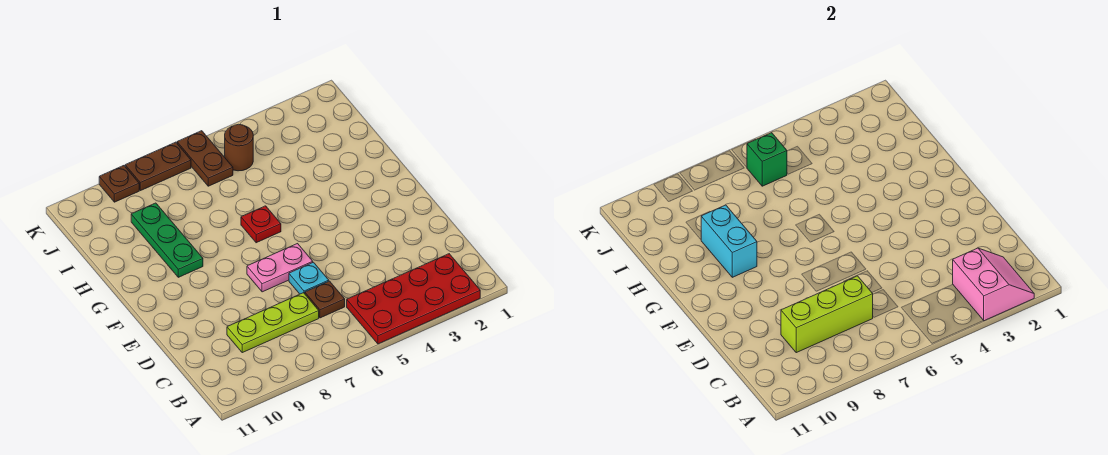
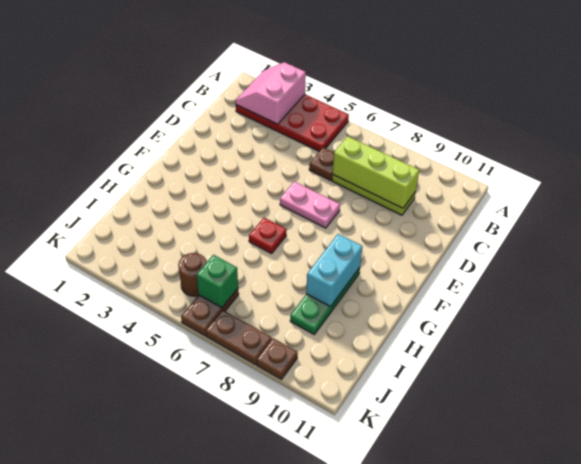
cyan 1x1 plate [289,262,329,294] -> none

